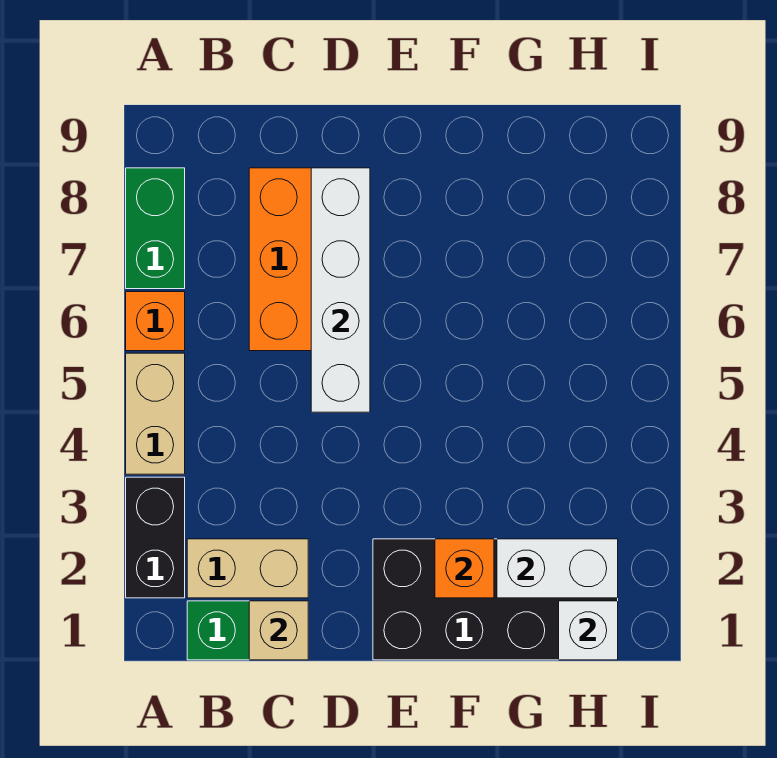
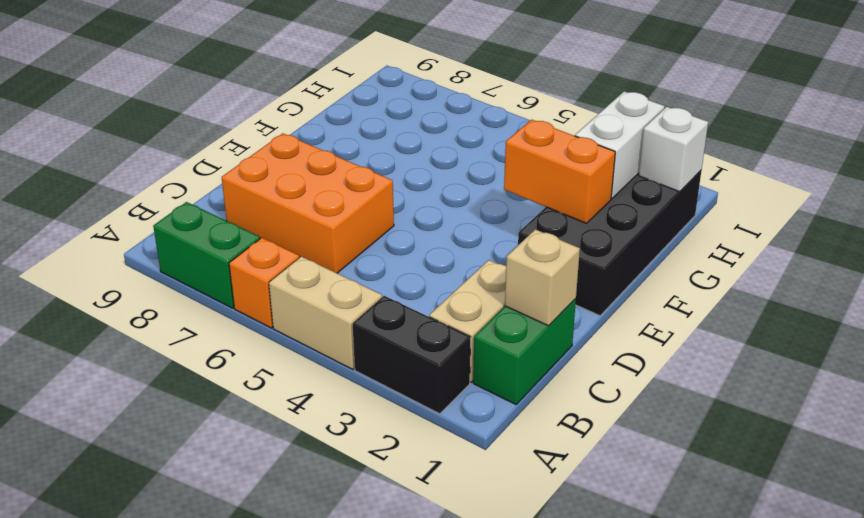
white 1x4 brick [311,168,370,412] -> none
orange 1x1 brick [435,539,494,598] -> orange 1x2 brick [504,120,615,223]

